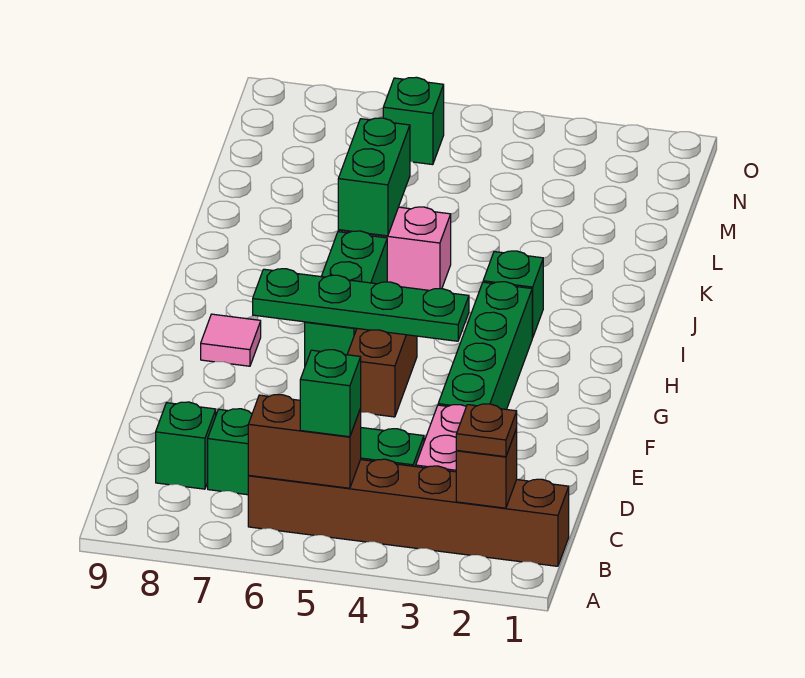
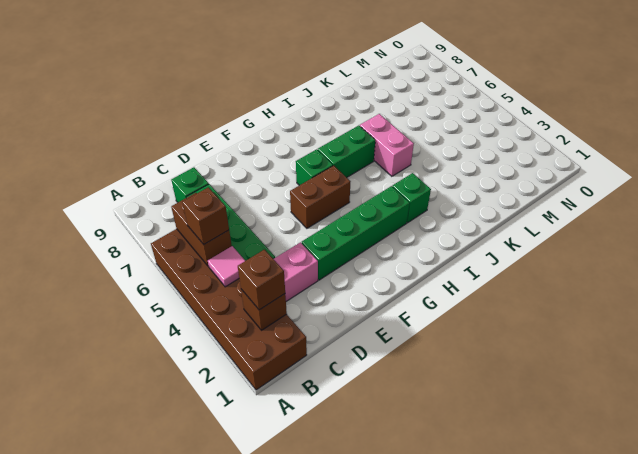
brown 1x6 brick [248,459,569,566] -> brown 2x6 brick [151,229,307,390]
brown 1x1 plate [456,404,517,457] -> brown 1x1 brick [238,250,285,310]
green 1x1 brick [300,350,361,437] -> brown 1x1 brick [182,187,229,244]
green 1x4 plate [253,269,469,341] -> none
pink 1x1 tile [201,314,261,366] -> pink 1x1 tile moved to [208,246,245,287]
green 1x2 brick [338,118,410,236] -> none
green 1x1 brick [383,77,444,165] -> none

